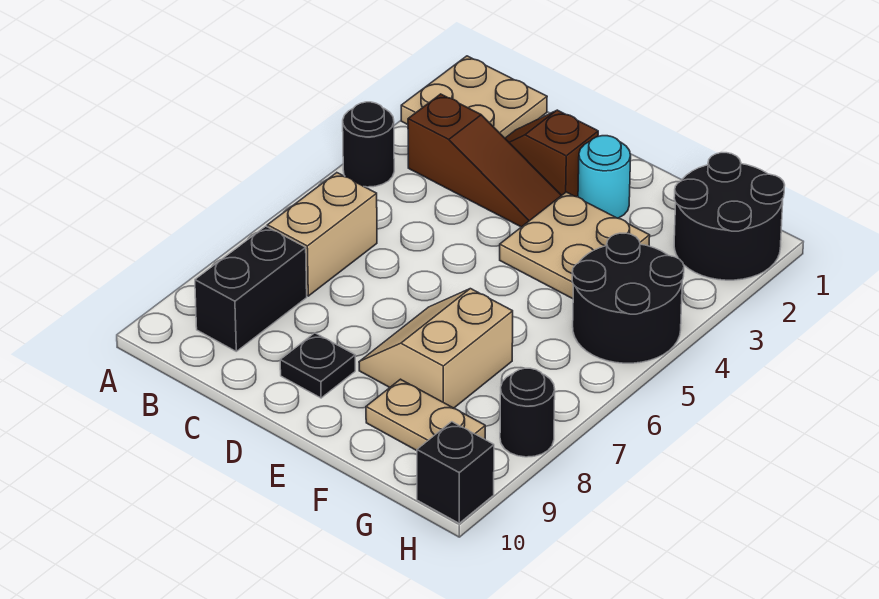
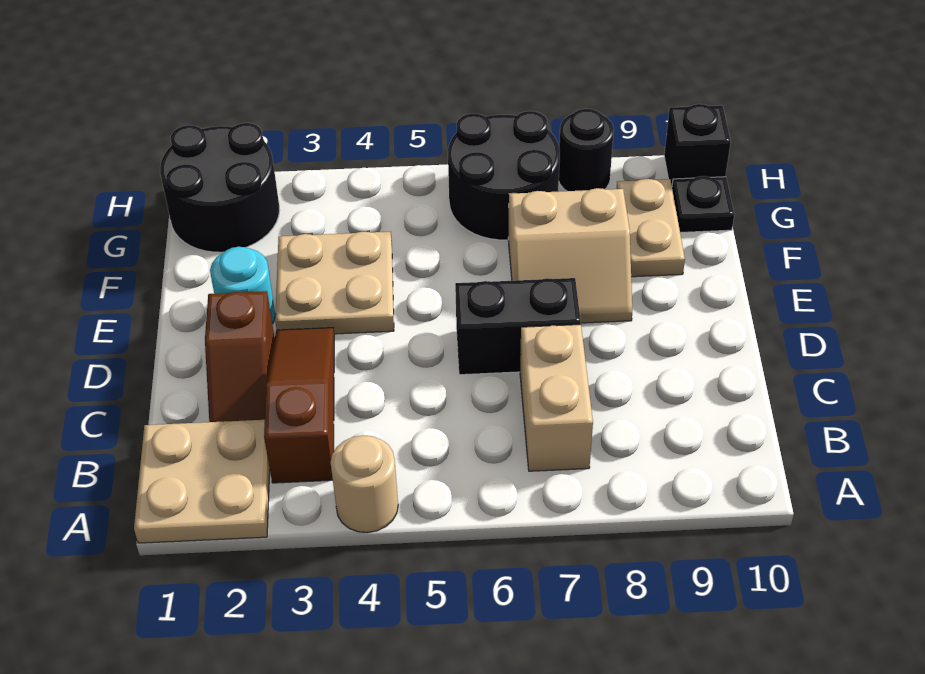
black 1x1 round brick [343,102,394,187] -> tan 1x1 round brick [330,435,398,533]
tan 1x2 brick [267,173,377,296] -> tan 1x2 brick turned to [520,324,593,471]
black 1x2 brick [195,226,307,351] -> black 1x2 brick moved to [455,278,581,375]
black 1x1 plate [280,333,355,398] -> black 1x1 plate moved to [672,176,734,232]
black 2x2 round brick [572,233,684,363] -> black 2x2 round brick moved to [448,111,560,240]

